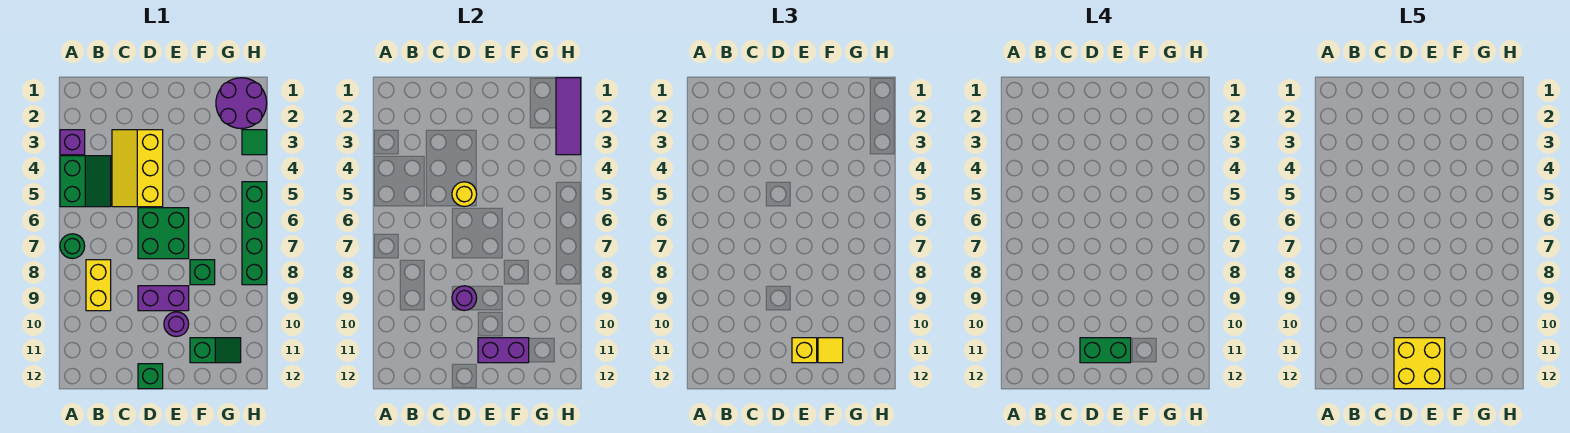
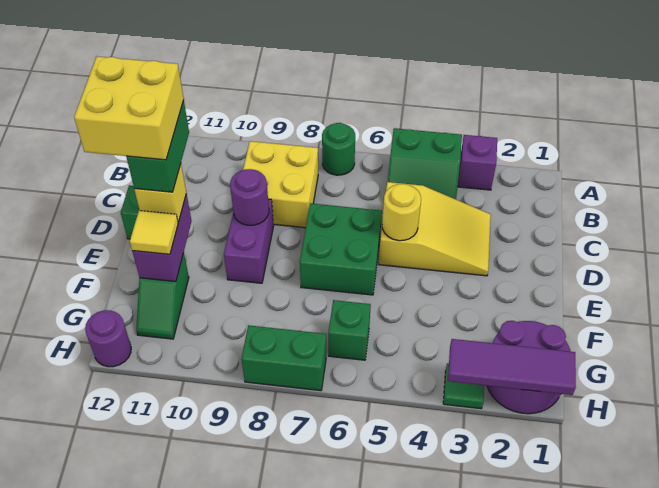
yellow 1x2 brick [86,260,111,311] -> yellow 2x2 brick [243,141,318,228]
yellow 2x3 slope [112,130,163,207] -> yellow 2x3 slope turned to [379,182,491,276]
purple 1x1 round brick [164,312,189,337] -> purple 1x1 round brick moved to [85,310,131,367]
green 1x1 brick [190,260,215,285] -> green 1x1 brick moved to [328,300,371,360]
green 1x4 brick [242,182,267,285] -> green 1x2 brick [242,325,326,391]

